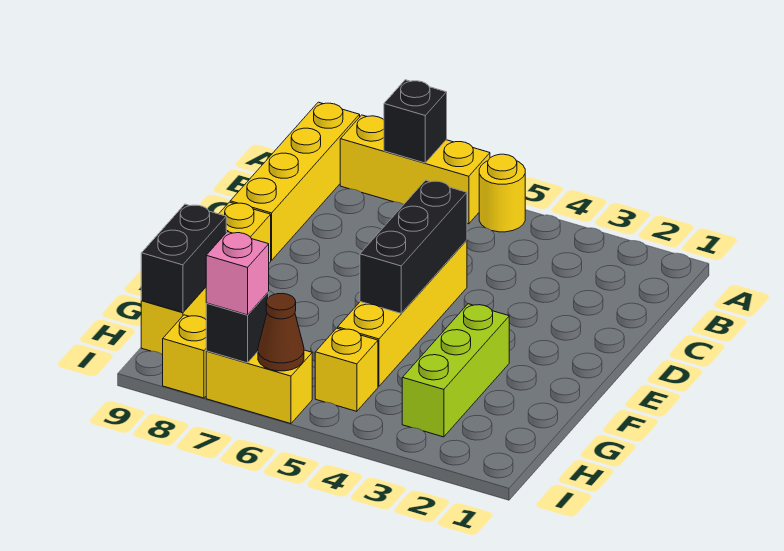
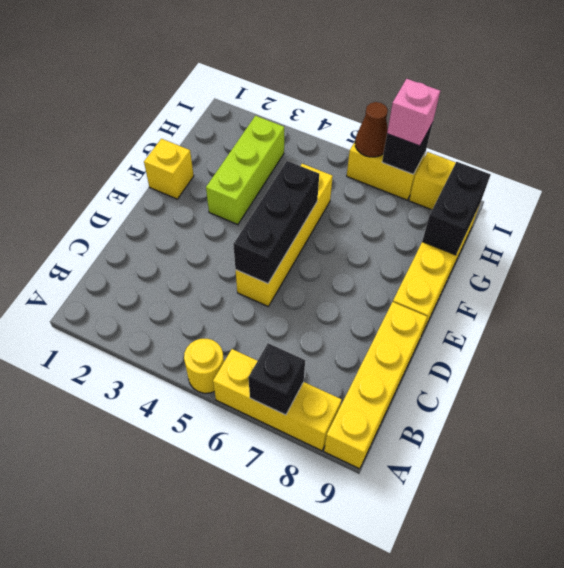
yellow 1x1 brick [315,328,378,411] -> yellow 1x1 brick moved to [144,139,194,199]

